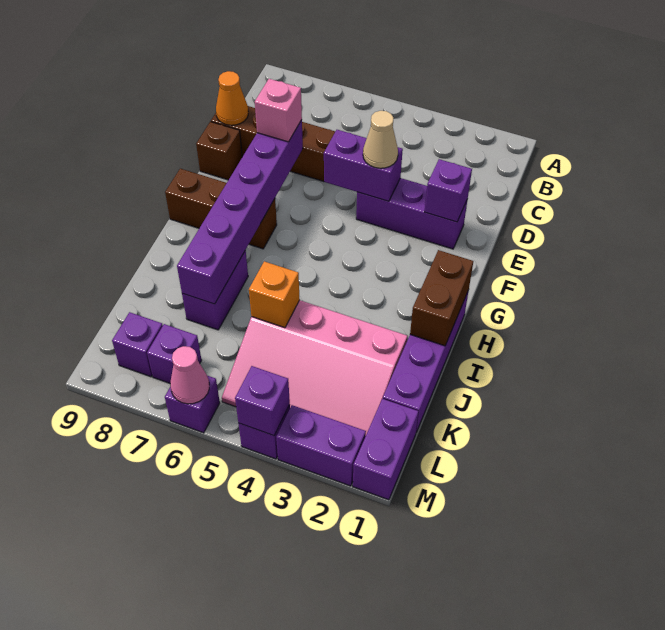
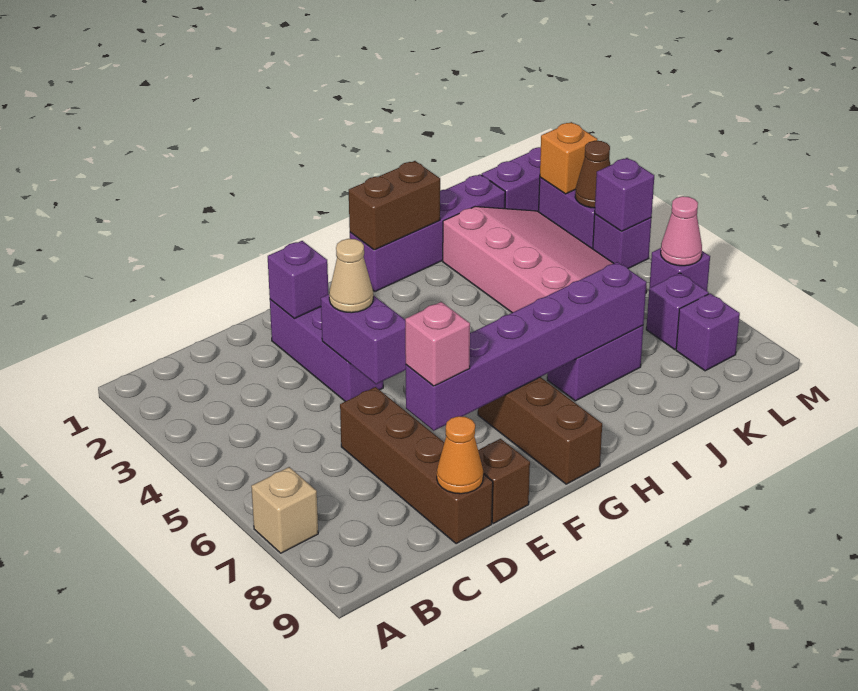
none -> tan 1x1 brick [251,467,318,553]
orange 1x1 brick [249,261,300,328] -> orange 1x1 brick moved to [540,122,597,194]
none -> brown 1x1 cone [575,141,610,208]

